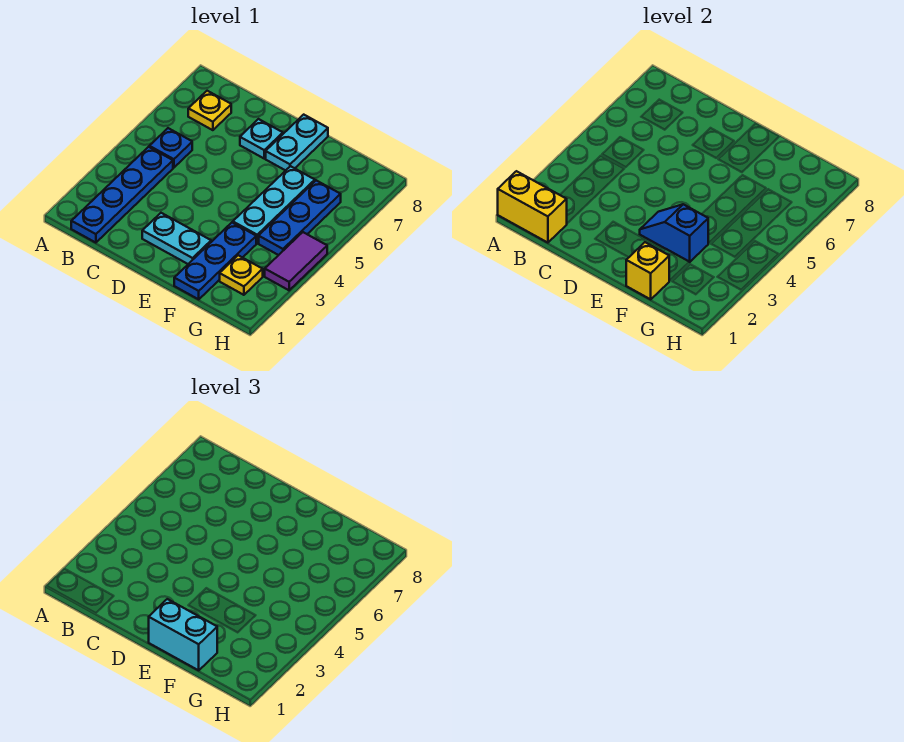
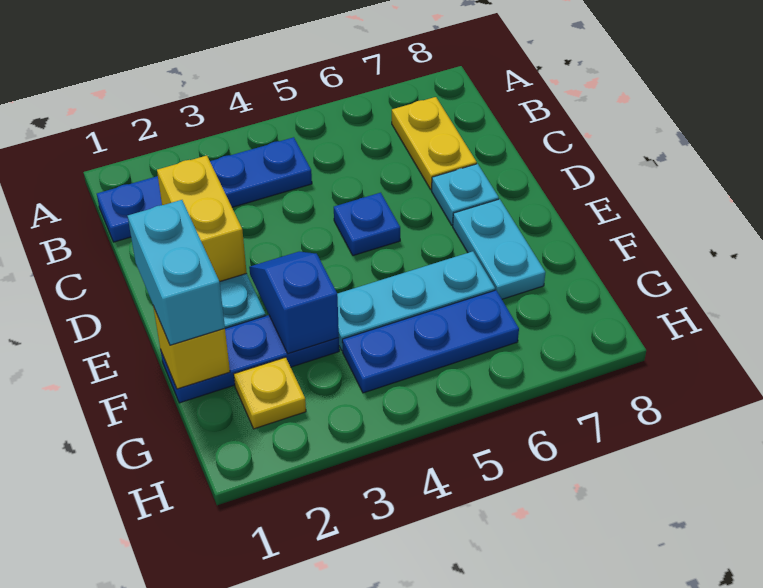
yellow 1x2 brick [498,171,567,243] -> yellow 1x2 brick moved to [157,156,247,282]
blue 1x1 plate [149,128,192,168] -> blue 1x1 plate moved to [334,193,400,256]
yellow 1x1 plate [188,91,231,130] -> yellow 1x2 plate [392,97,477,189]
cyan 1x2 plate [266,115,328,171] -> cyan 1x2 plate turned to [453,199,545,299]
purple 1x2 tile [265,232,327,290] -> none

